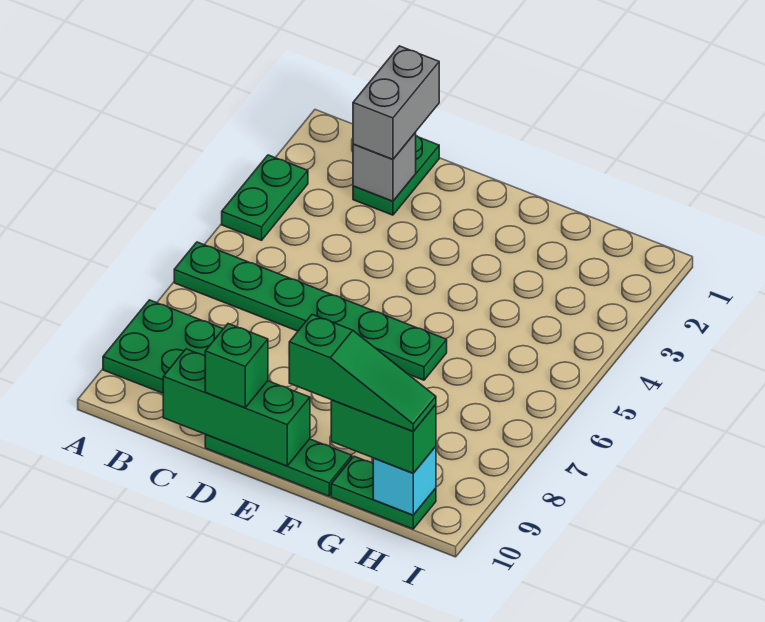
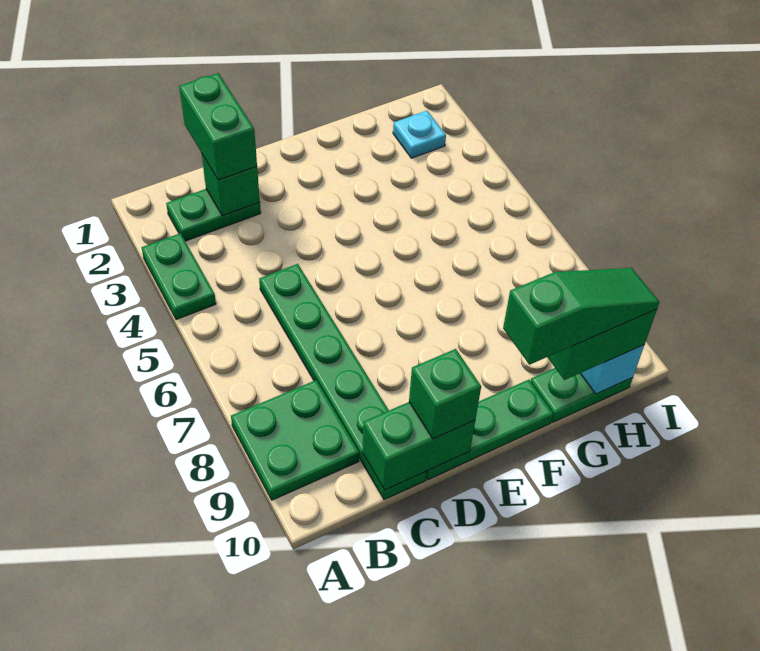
green 1x6 plate [174,242,447,380] -> green 1x6 plate turned to [259,264,427,500]
green 1x2 plate [353,136,439,215] -> green 1x2 plate turned to [166,189,261,241]
grey 1x2 brick [353,46,439,159] -> green 1x2 brick [179,73,257,180]
grey 1x1 brick [353,133,416,201] -> green 1x1 brick [202,155,260,216]
green 1x3 brick [163,349,310,466] -> green 1x2 brick [362,402,475,490]
none -> cyan 1x1 plate [393,111,446,158]

